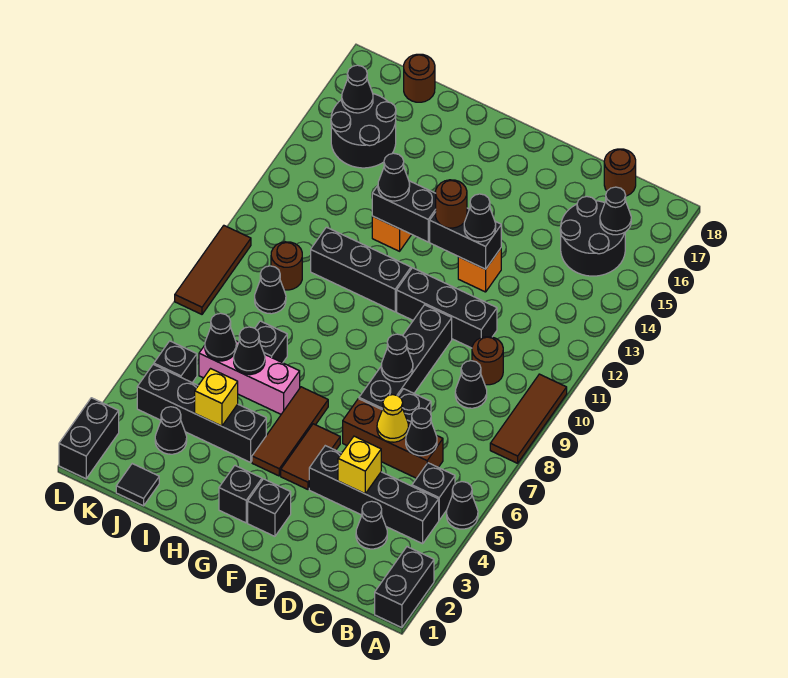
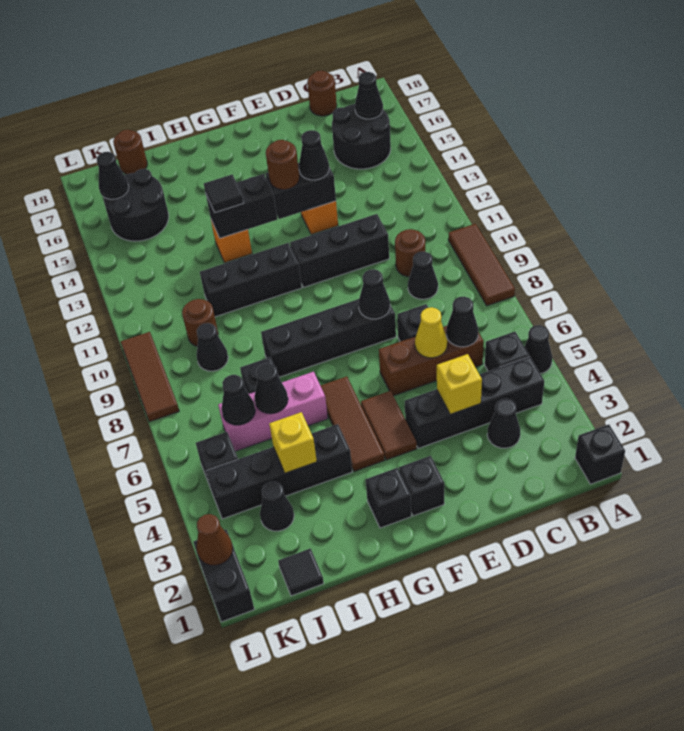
black 1x2 brick [375,547,434,628] -> black 1x1 brick [575,424,625,484]
black 1x4 brick [359,305,452,409] -> black 1x4 brick turned to [261,299,396,377]
black 1x1 cone [378,153,410,201] -> black 1x1 tile [204,175,243,213]
none -> brown 1x1 cone [197,514,233,566]

